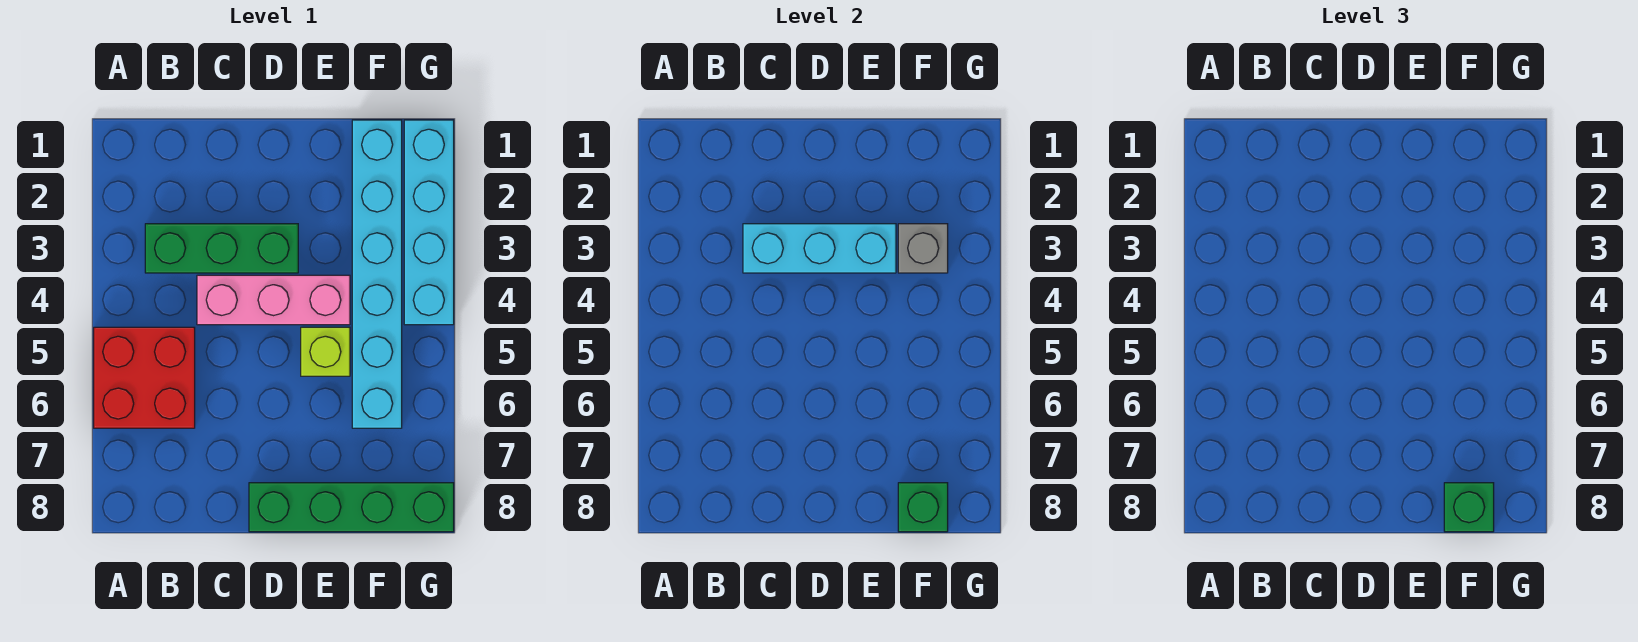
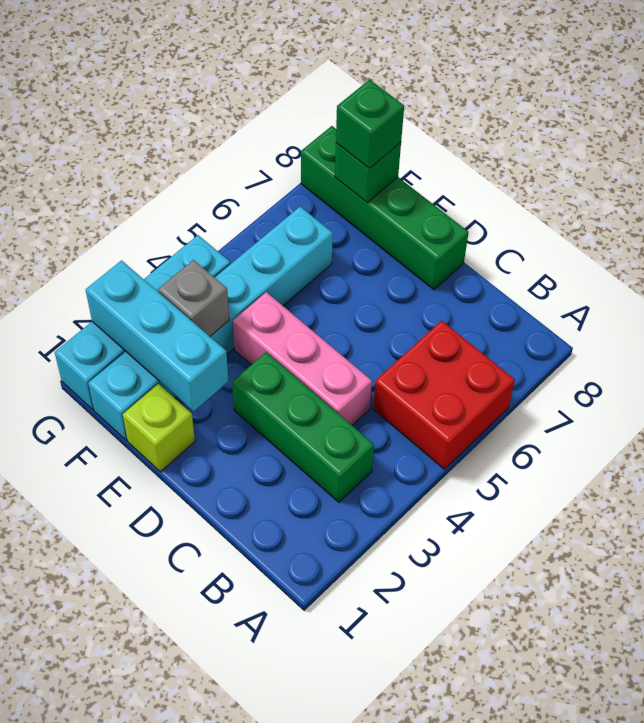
cyan 1x3 brick [743,224,896,273] -> cyan 1x3 brick moved to [86,260,228,411]
lime 1x1 brick [301,327,350,376] -> lime 1x1 brick moved to [123,384,195,472]

